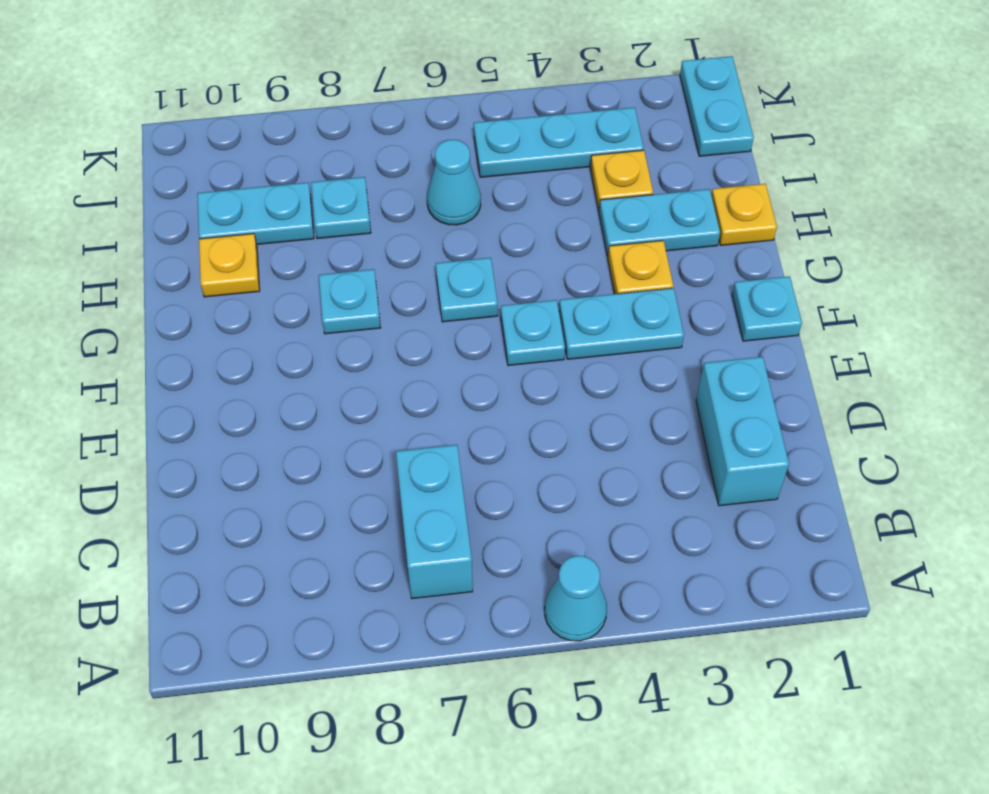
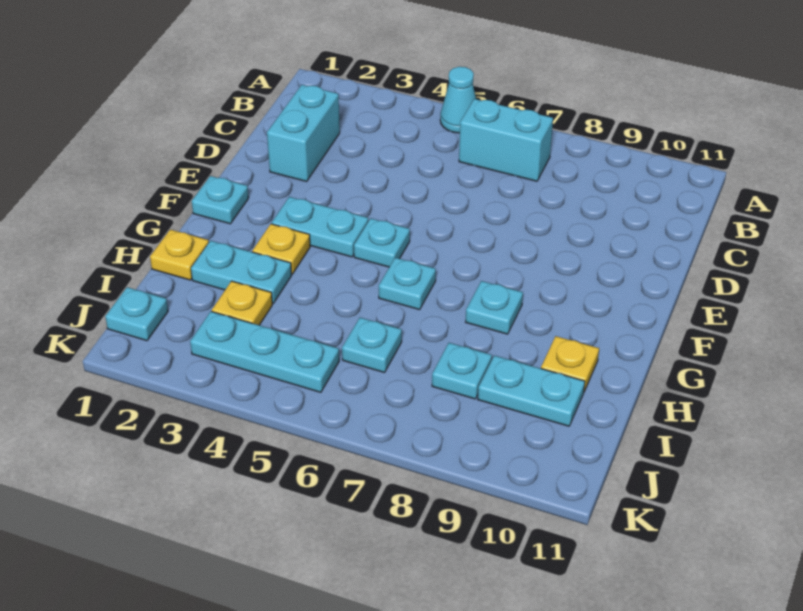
cyan 1x2 brick [396,445,473,599] -> cyan 1x2 brick turned to [459,99,553,181]
cyan 1x1 cone [427,140,481,225] -> cyan 1x1 plate [342,318,402,373]
cyan 1x2 plate [680,56,754,156] -> cyan 1x1 plate [105,287,168,341]

